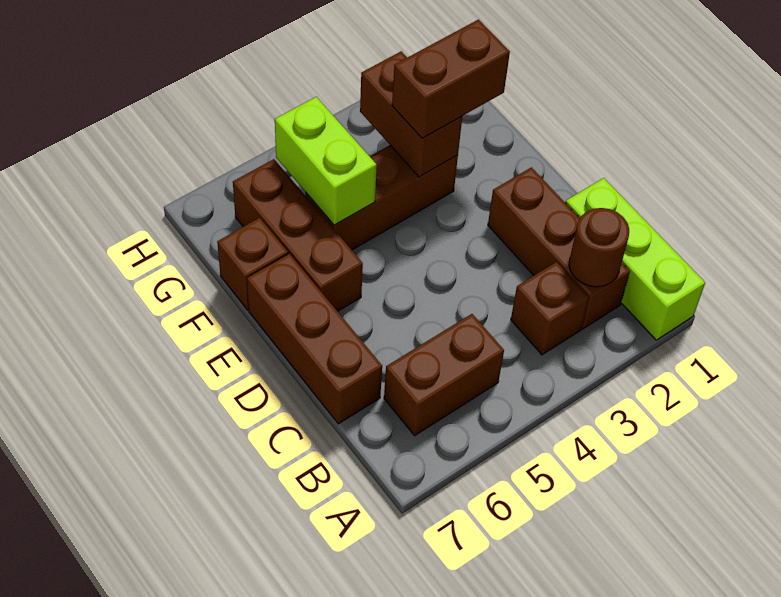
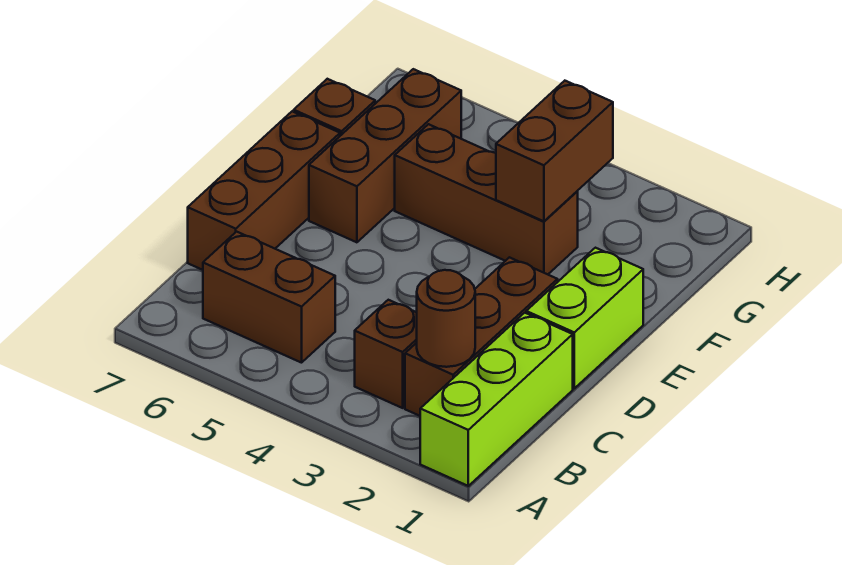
brown 1x2 brick [392,20,510,138] -> none
lime 1x2 brick [275,97,377,225] -> lime 1x2 brick moved to [526,248,643,388]

